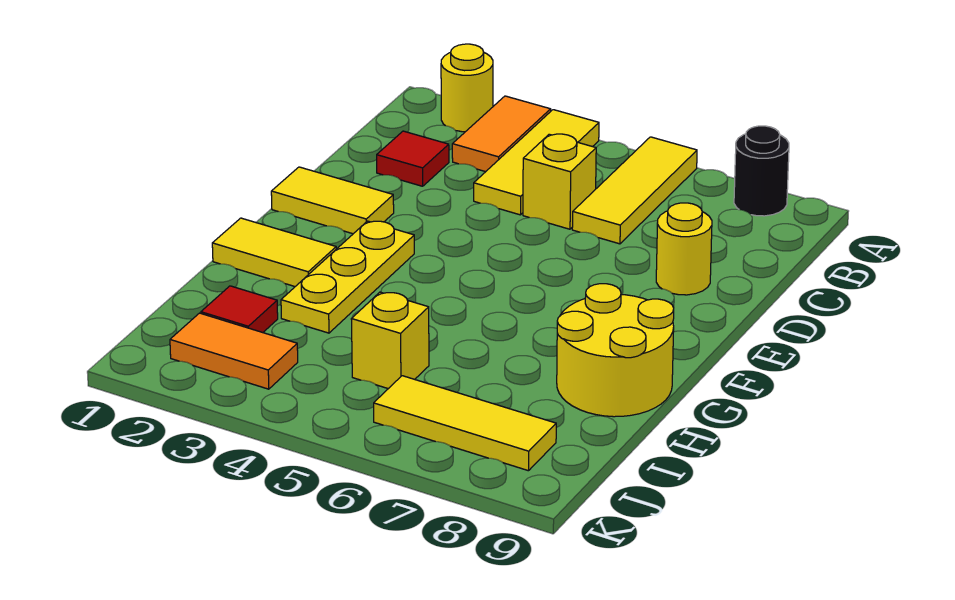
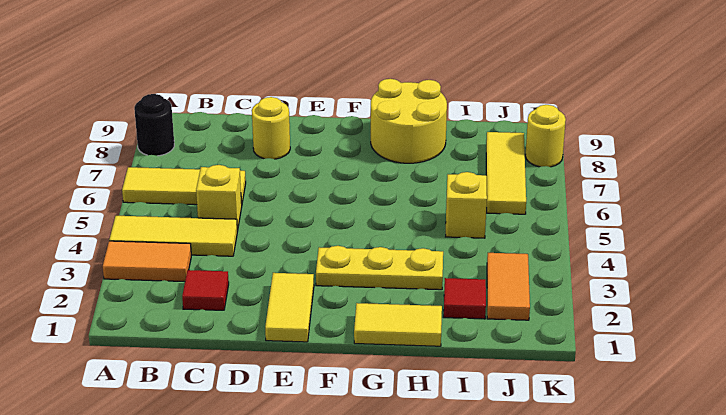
yellow 1x1 round brick [441,44,493,132] -> yellow 1x1 round brick moved to [525,105,566,167]
yellow 1x2 tile [212,218,336,286] -> yellow 1x2 tile turned to [354,303,442,346]

